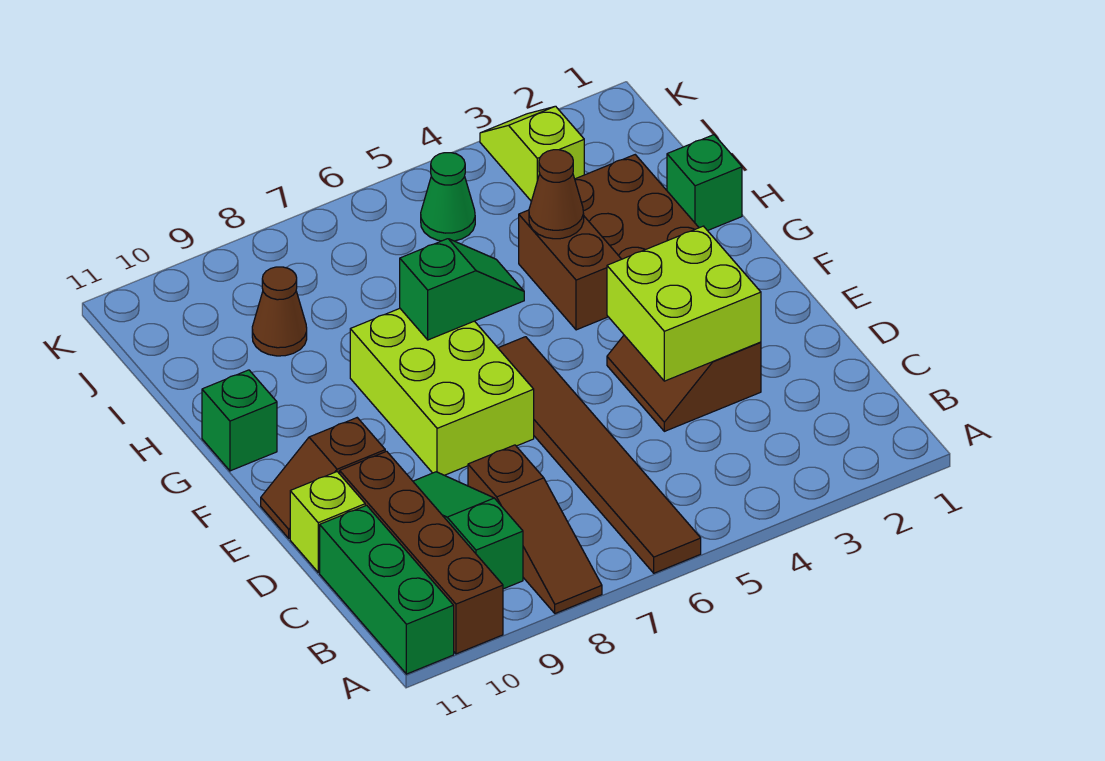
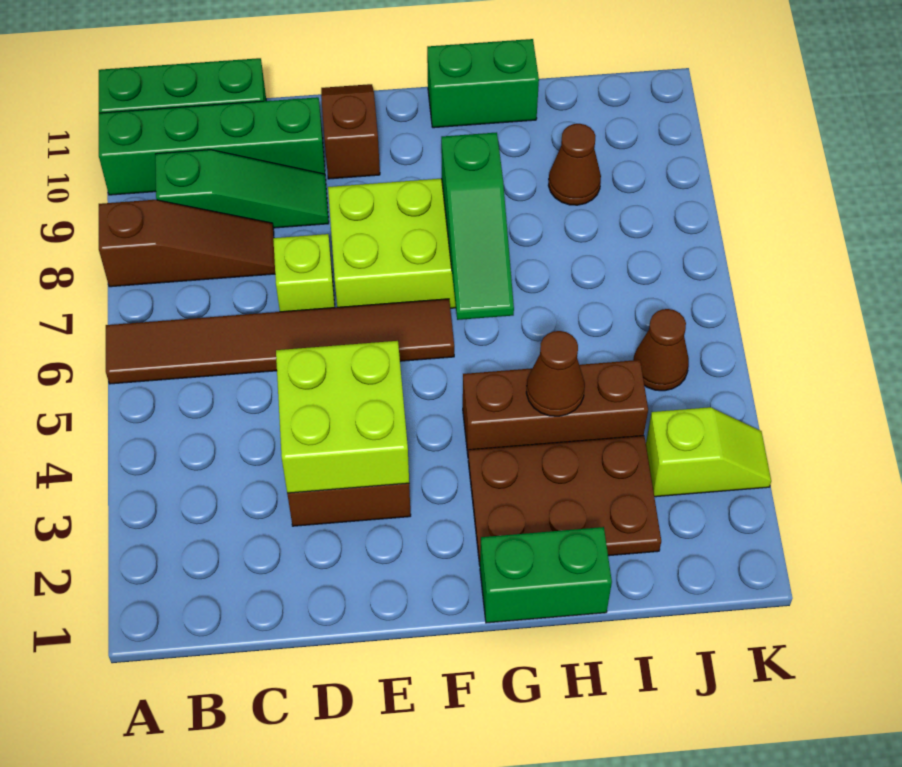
brown 1x3 slope [468,445,602,614] -> brown 1x3 slope turned to [99,200,275,287]
brown 1x4 brick [340,451,503,654] -> green 1x4 brick [99,97,325,195]
lime 1x1 brick [290,472,365,572] -> lime 1x1 brick moved to [273,234,335,312]
brown 1x2 brick [519,210,621,330] -> brown 1x3 brick [463,360,648,454]
green 1x2 slope [400,239,524,340] -> green 1x3 slope [441,132,514,320]
green 1x1 brick [202,370,277,471] -> green 1x2 brick [427,39,539,128]
green 1x1 brick [667,135,742,231] -> green 1x2 brick [480,527,612,623]
green 1x1 cone [421,153,475,241] -> brown 1x1 cone [633,309,689,391]

